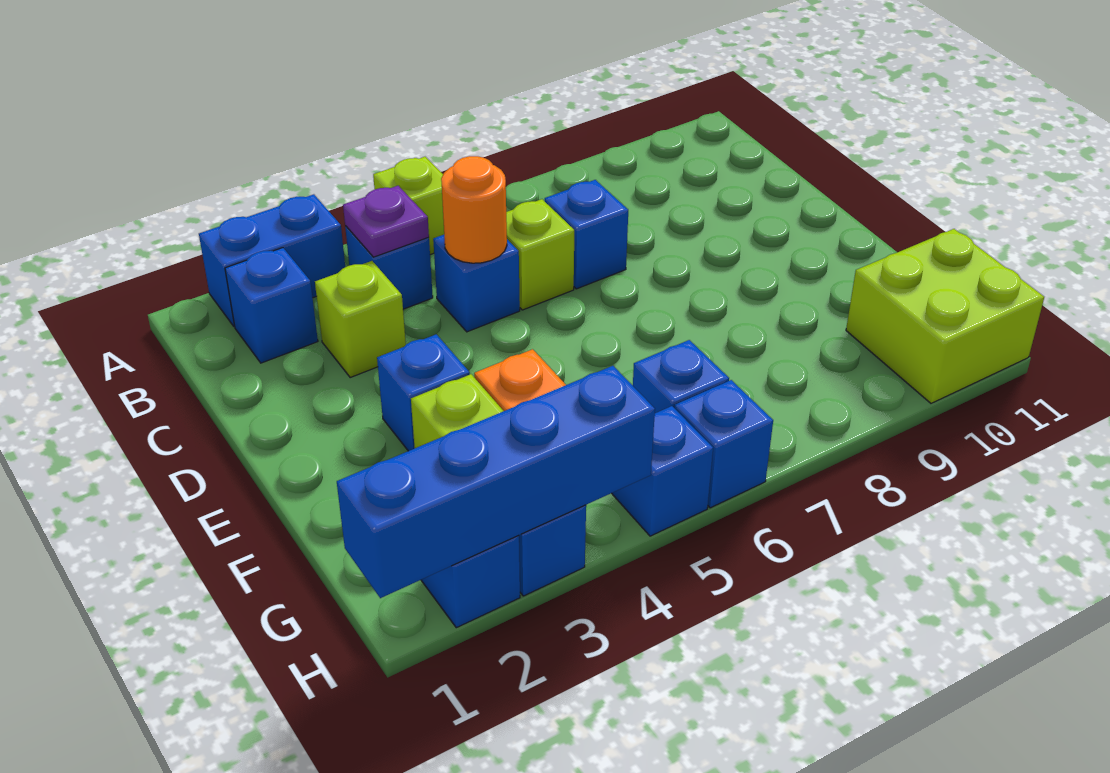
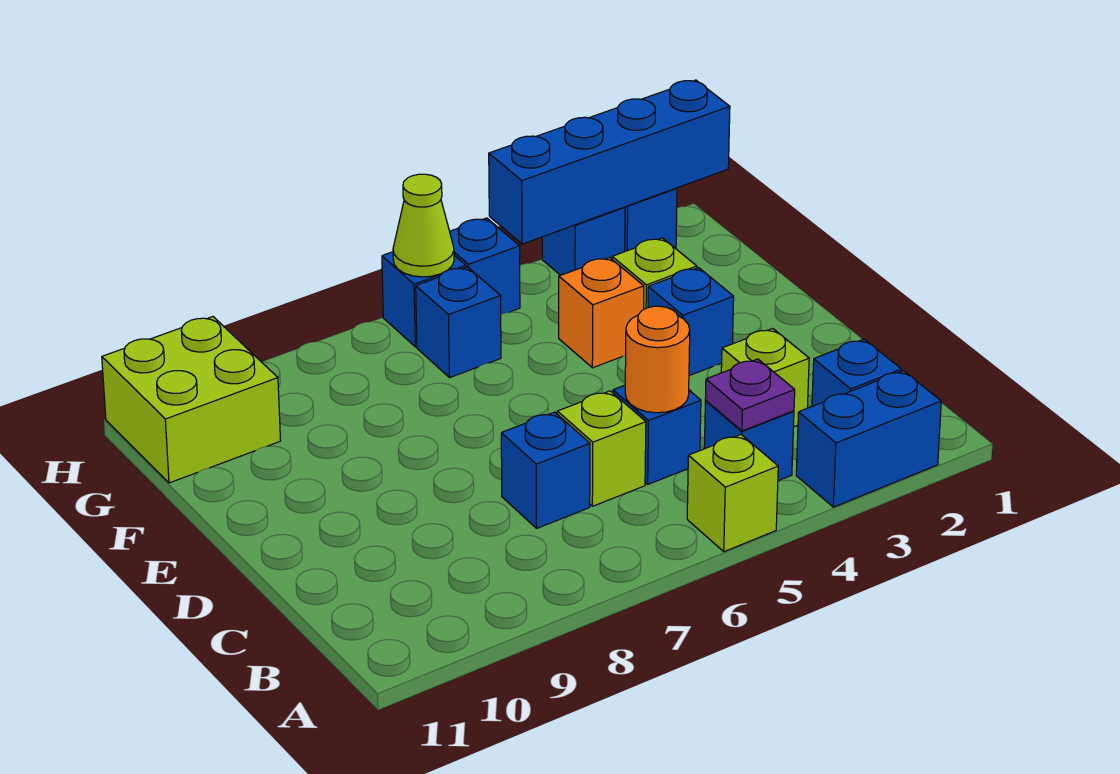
none -> lime 1x1 cone [393,174,454,277]

